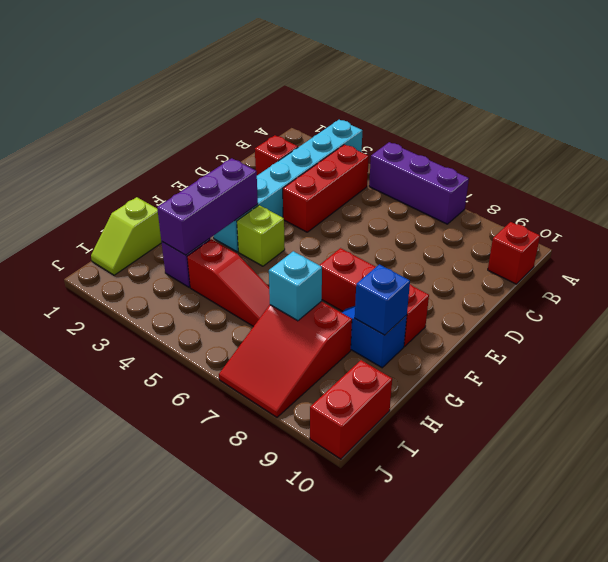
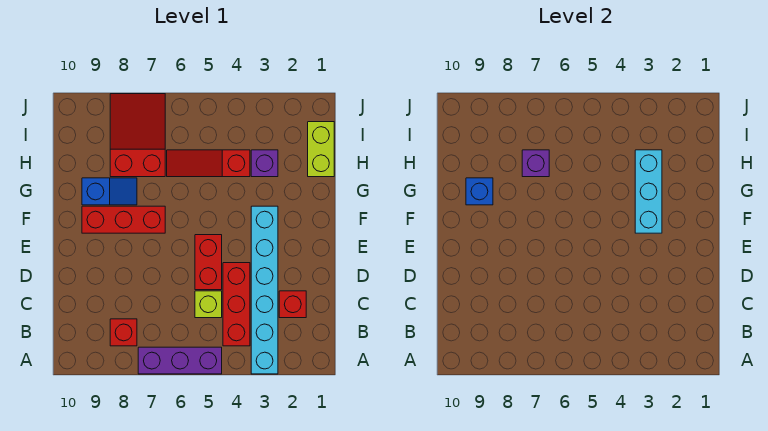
red 1x1 brick [488,222,540,284] -> red 1x1 brick moved to [110,319,137,346]
purple 1x3 brick [157,158,258,255] -> cyan 1x3 brick [635,150,662,233]
lime 1x1 brick [237,205,285,266] -> lime 1x1 brick moved to [195,291,222,318]
lime 1x2 slope [91,197,162,275] -> lime 1x2 brick [308,122,334,177]
cyan 1x1 brick [269,251,322,321] -> purple 1x1 brick [522,150,549,177]
red 1x2 brick [310,360,392,459] -> red 1x2 brick moved to [195,235,222,290]

